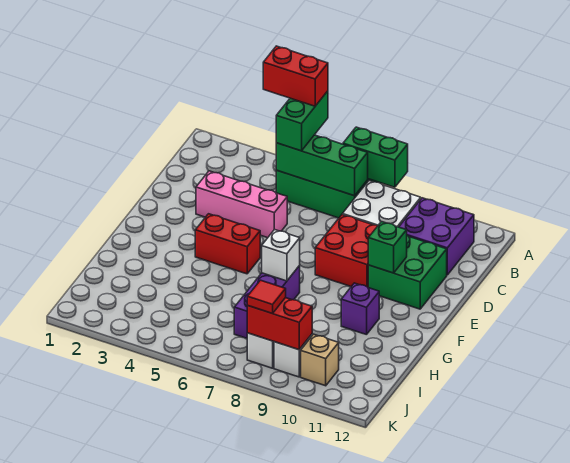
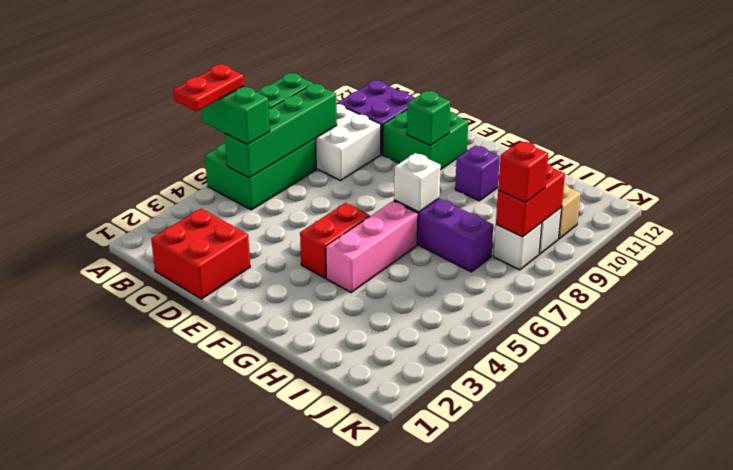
red 1x2 brick [263,46,328,106] -> red 1x2 plate [173,64,244,111]
green 1x3 brick [276,135,368,196] -> green 1x4 brick [225,84,337,178]
pink 1x3 brick [196,171,287,238] -> pink 1x3 brick moved to [326,201,418,292]
red 2x2 brick [315,215,378,287] -> red 2x2 brick moved to [151,209,250,299]
red 1x1 tile [247,280,286,313] -> red 1x1 brick [498,141,548,202]

